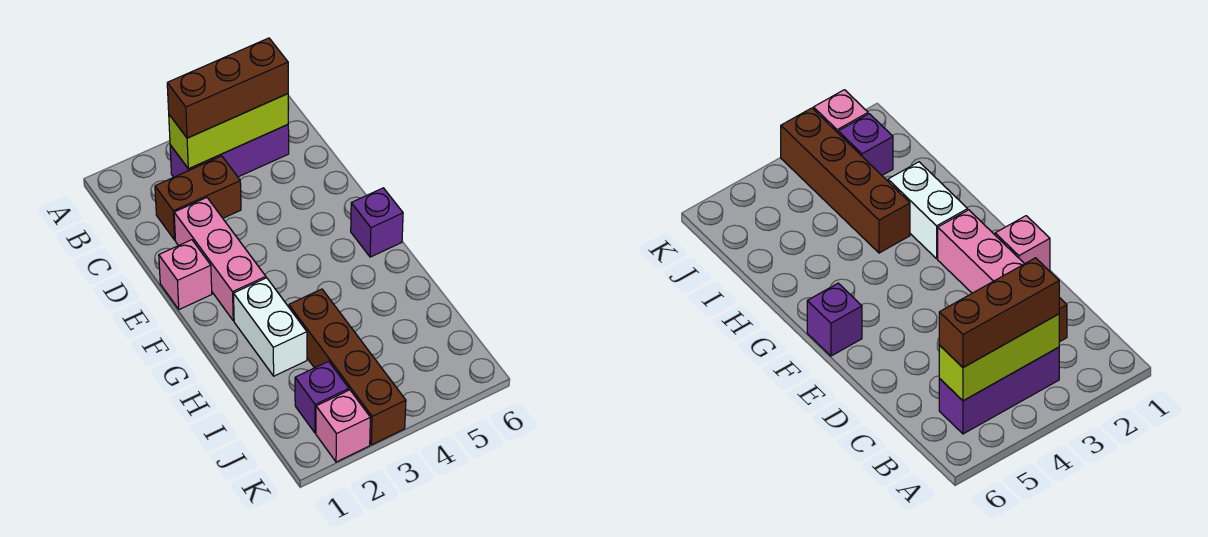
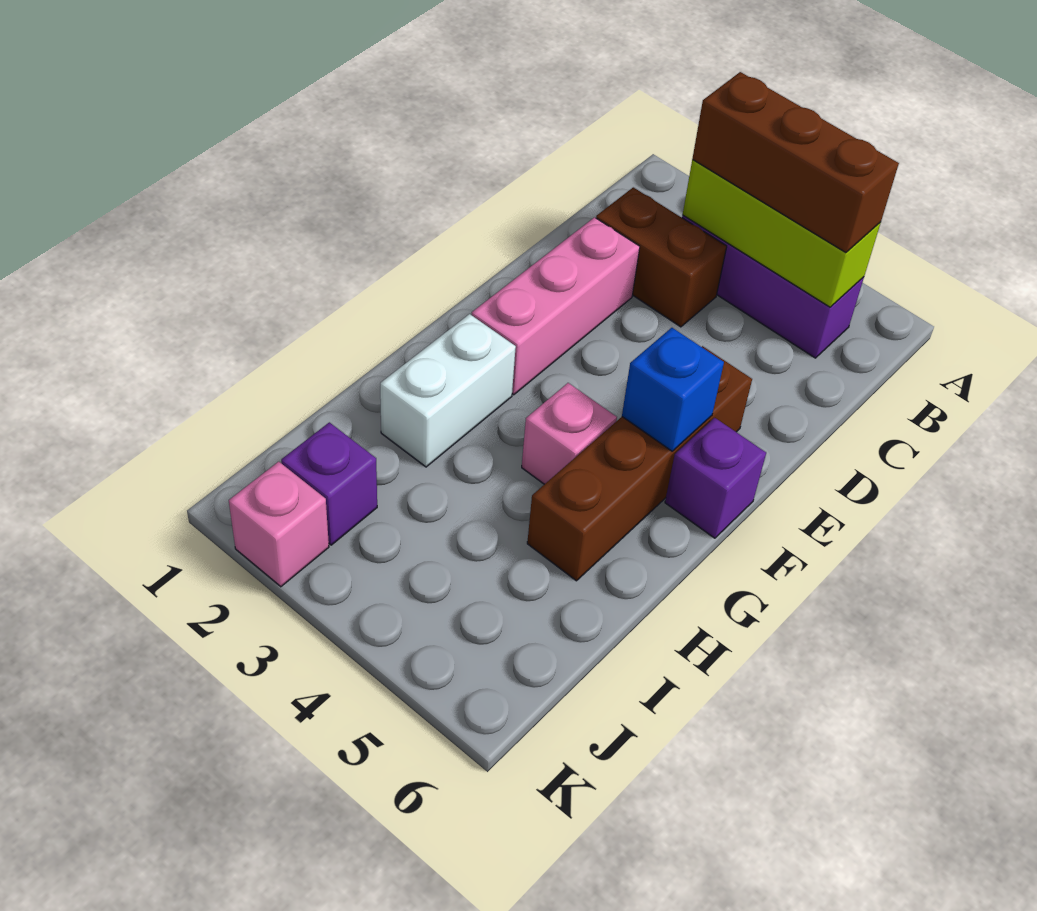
pink 1x1 brick [159,240,212,309] -> pink 1x1 brick moved to [522,383,617,484]
none -> blue 1x1 brick [622,328,724,451]
brown 1x4 brick [289,289,406,445] -> brown 1x4 brick moved to [527,346,752,581]

